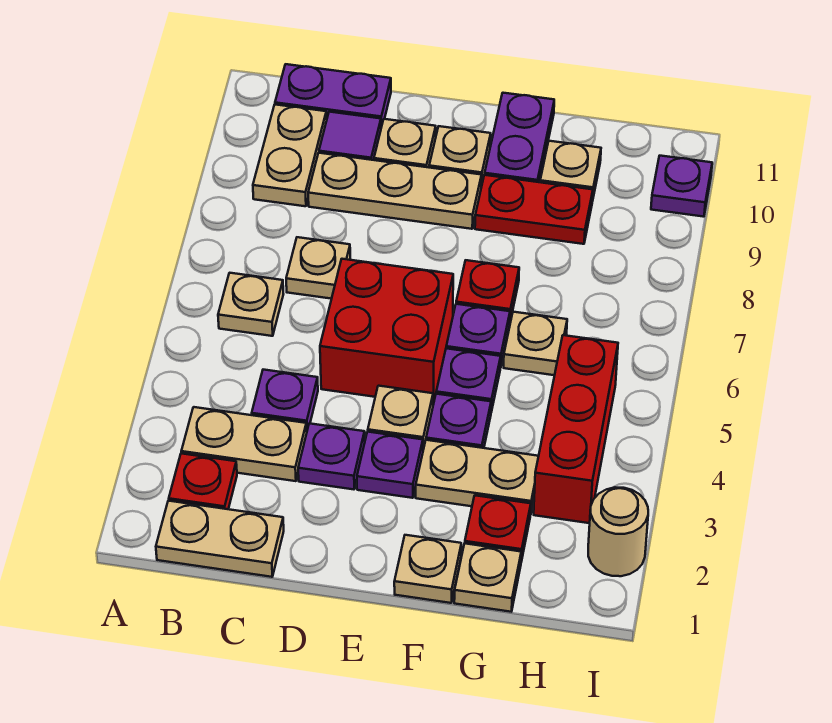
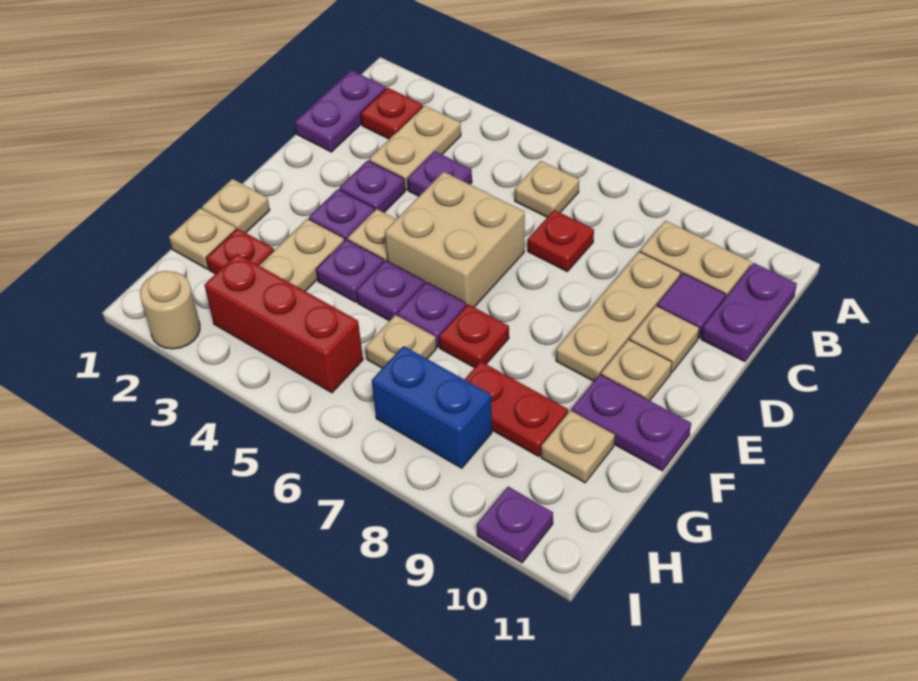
tan 1x2 plate [156,501,284,577] -> purple 1x2 plate [295,70,386,152]
tan 1x1 plate [286,237,350,299] -> red 1x1 plate [528,210,594,271]
red 2x2 brick [320,259,453,405] -> tan 2x2 brick [385,172,525,307]
red 1x2 plate [475,175,593,244] -> red 1x2 plate turned to [465,361,568,456]
none -> blue 1x2 brick [372,346,492,468]

